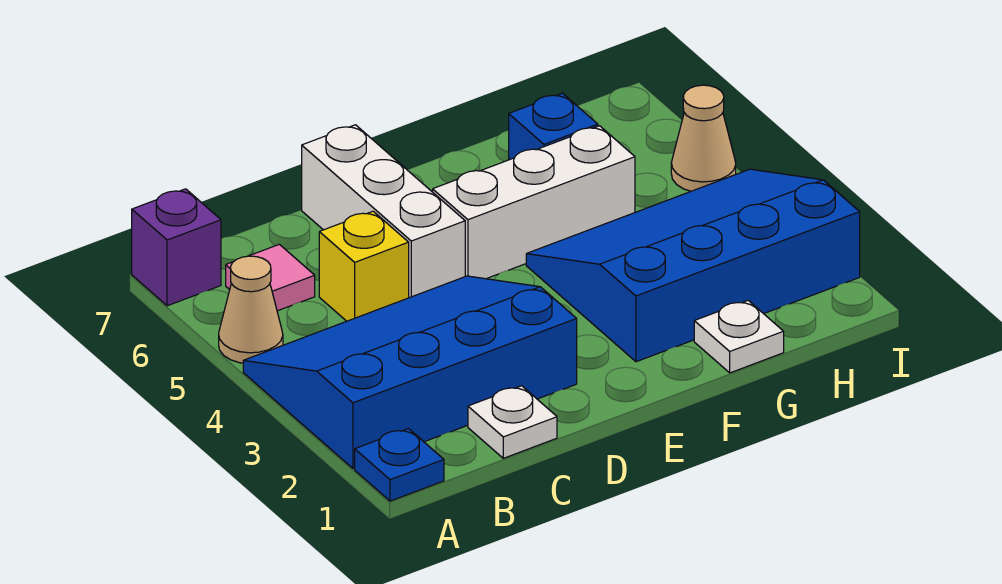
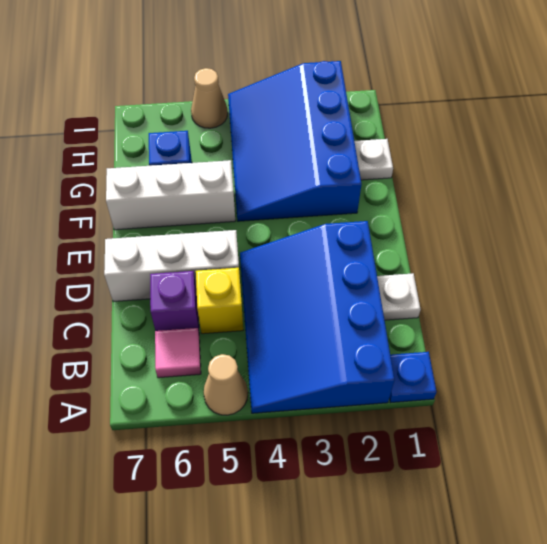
purple 1x1 brick [132,189,221,306] -> purple 1x1 brick moved to [150,271,199,331]
white 1x3 brick [433,126,635,279] -> white 1x3 brick turned to [106,160,235,230]

